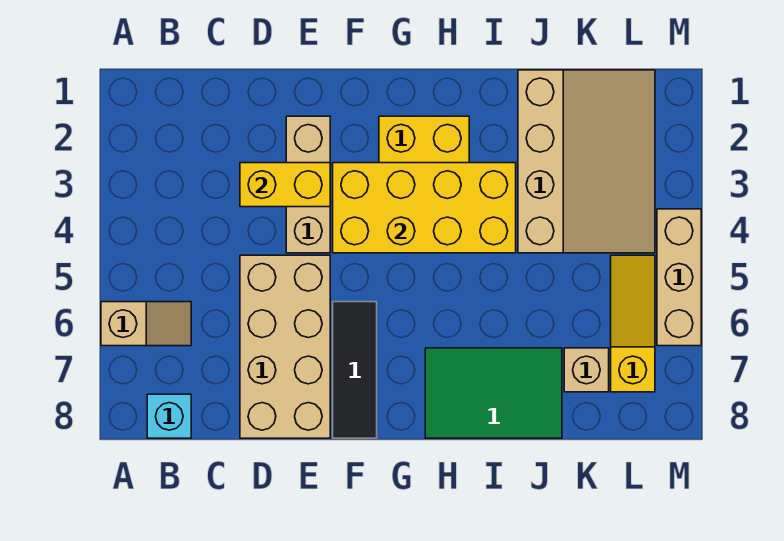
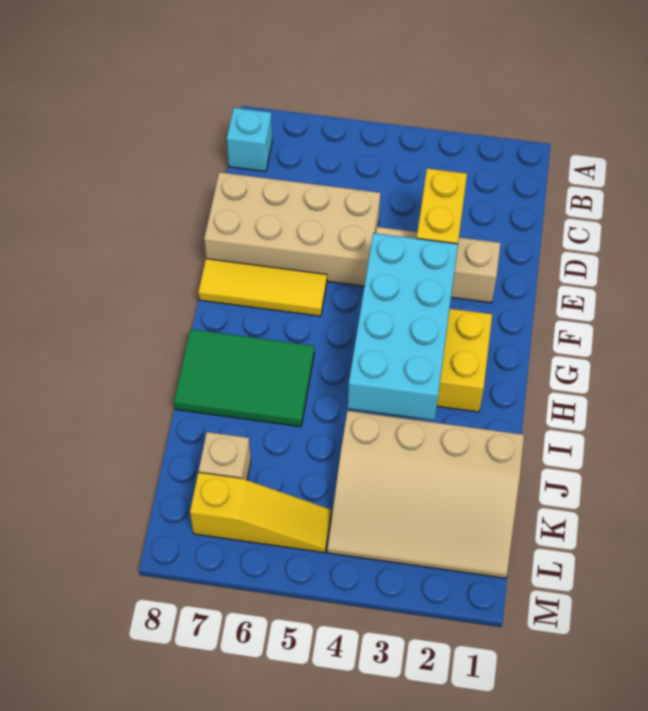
tan 1x2 slope [101,302,191,346] -> none
yellow 2x4 brick [333,163,516,253] -> cyan 2x4 brick [348,233,458,420]
black 1x3 tile [333,302,377,438] -> yellow 1x3 tile [198,259,327,316]
green 2x3 tile [425,348,562,438] -> green 2x3 tile turned to [174,329,314,427]
tan 1x3 brick [657,209,701,346] -> none

